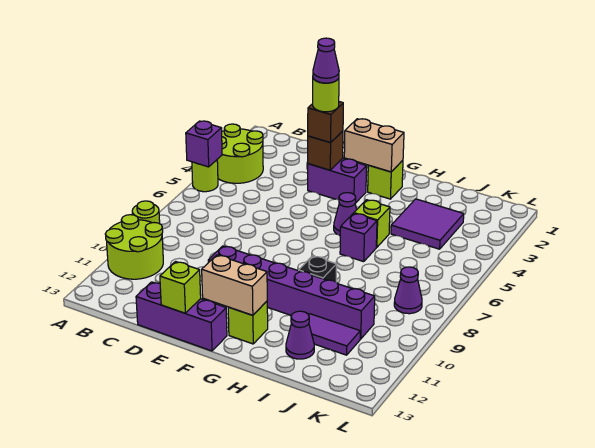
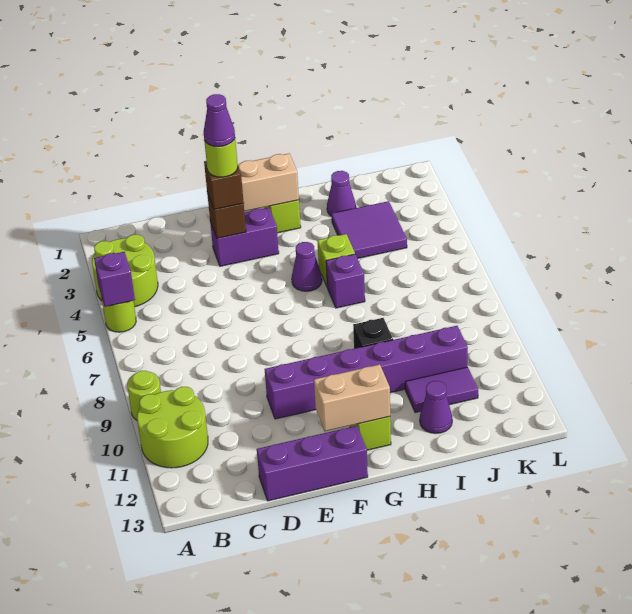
lime 1x1 brick [160,262,201,313] -> none
purple 1x1 cone [394,267,422,314] -> purple 1x1 cone moved to [327,171,356,216]

